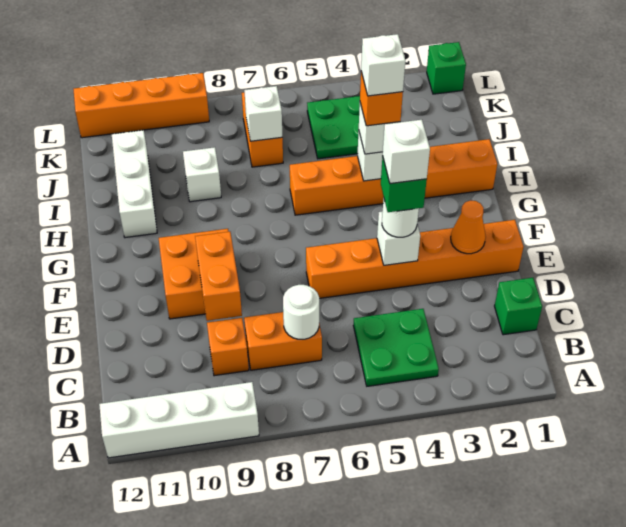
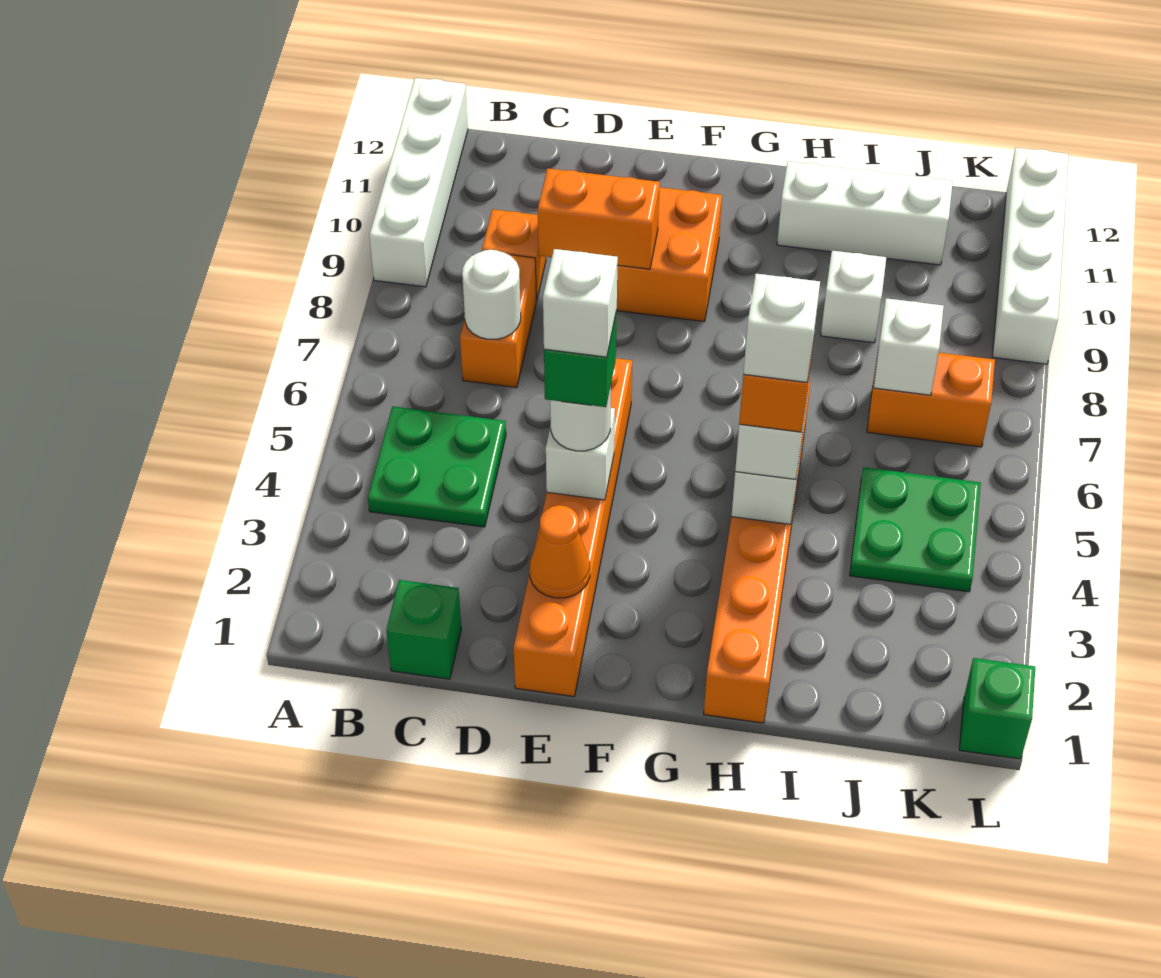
orange 1x4 brick [74,73,209,138] -> white 1x4 brick [992,148,1069,364]

